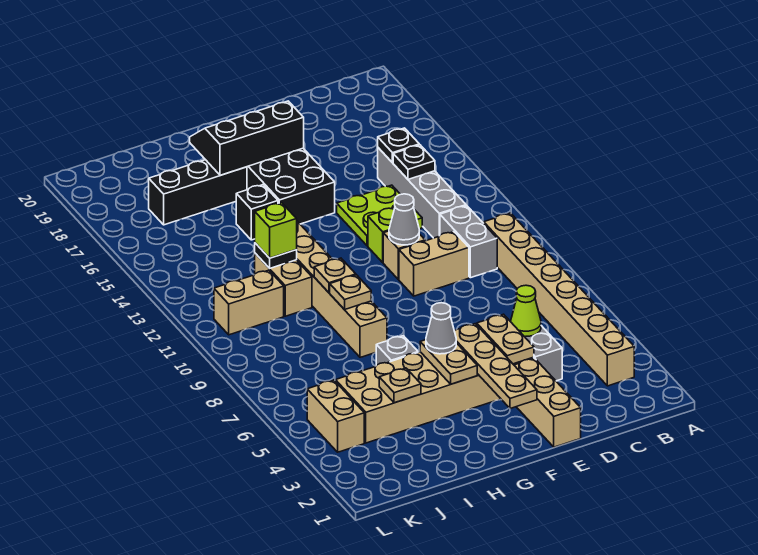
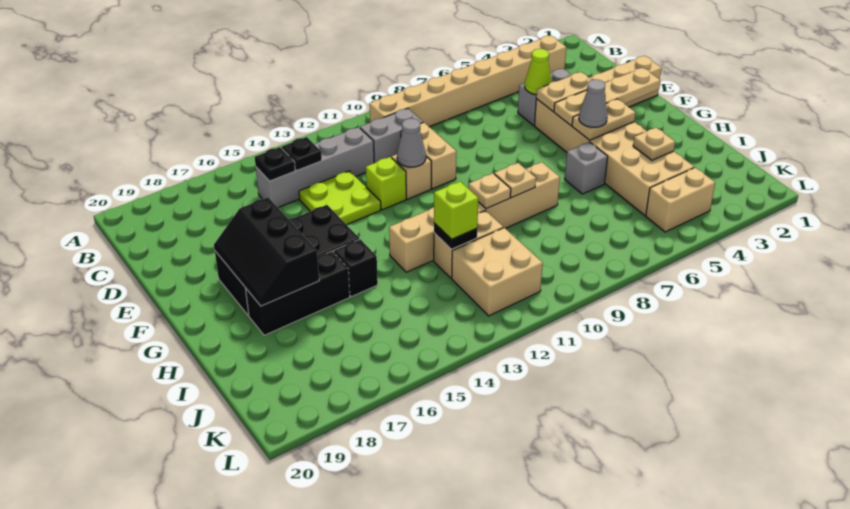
black 1x3 brick [149,160,247,225] -> black 1x3 brick turned to [245,251,350,335]
tan 1x2 brick [214,270,284,335] -> tan 2x2 brick [452,228,543,316]

